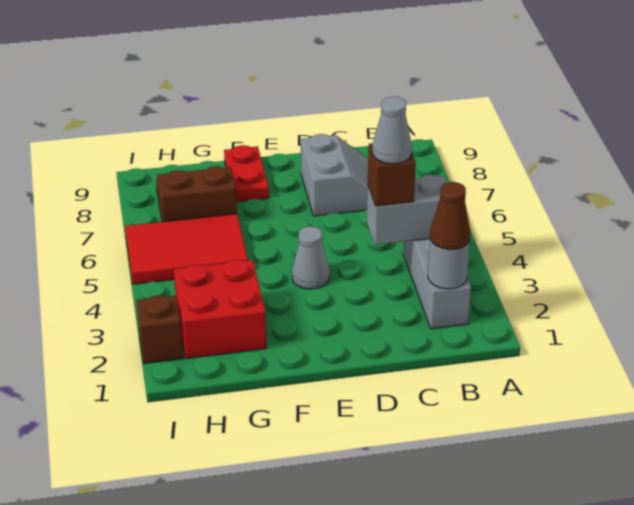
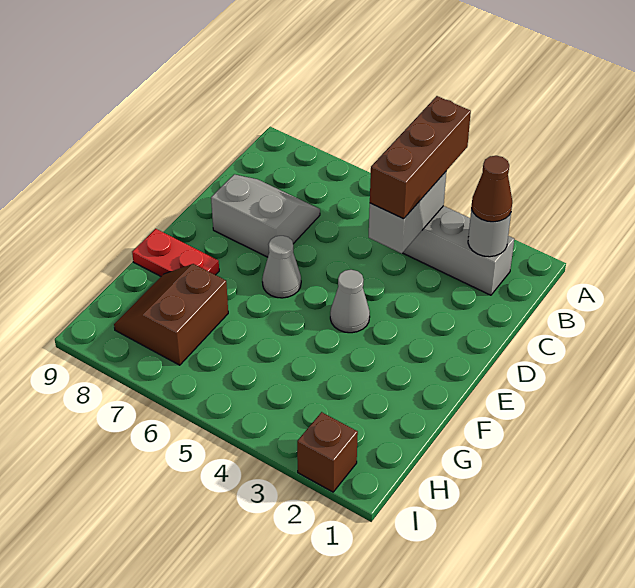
brown 1x1 brick [368,143,416,206] -> brown 1x3 brick [370,96,471,219]
grey 1x1 cone [372,97,412,164] -> grey 1x1 cone moved to [262,236,301,298]
red 2x2 brick [174,260,266,358] -> none
red 2x3 tile [125,214,248,284] -> none

